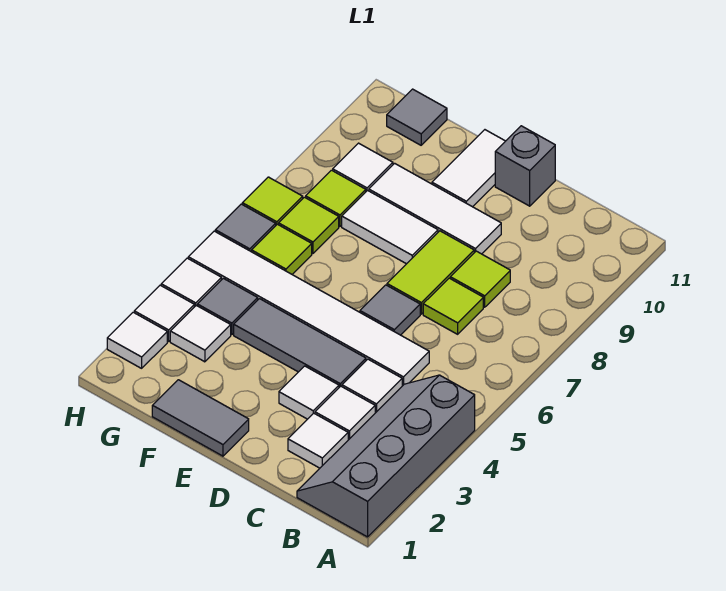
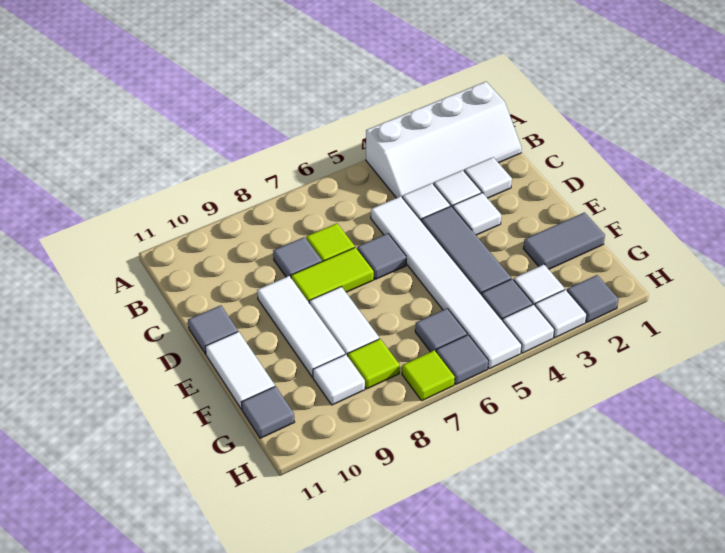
grey 2x4 slope [297,375,475,537] -> white 2x4 slope [366,82,522,198]
lime 1x1 tile [450,251,510,307] -> grey 1x1 tile [273,237,322,277]
grey 1x1 brick [495,126,555,206] -> grey 1x1 tile [188,305,238,354]
grey 1x2 tile [152,380,249,456] -> grey 1x2 tile turned to [523,212,605,269]
white 1x2 tile [432,130,505,207] -> white 1x2 tile turned to [205,332,275,409]
lime 1x1 tile [252,224,312,274] -> grey 1x1 tile [415,308,467,352]
lime 1x1 tile [279,197,339,253] -> none
white 1x1 tile [107,312,167,368] -> grey 1x1 tile [567,275,619,322]

